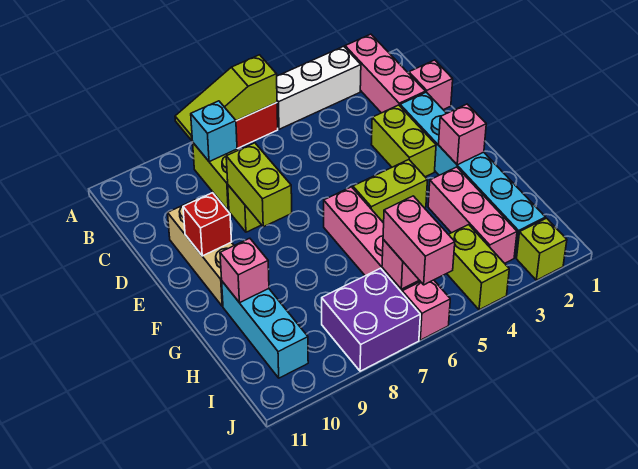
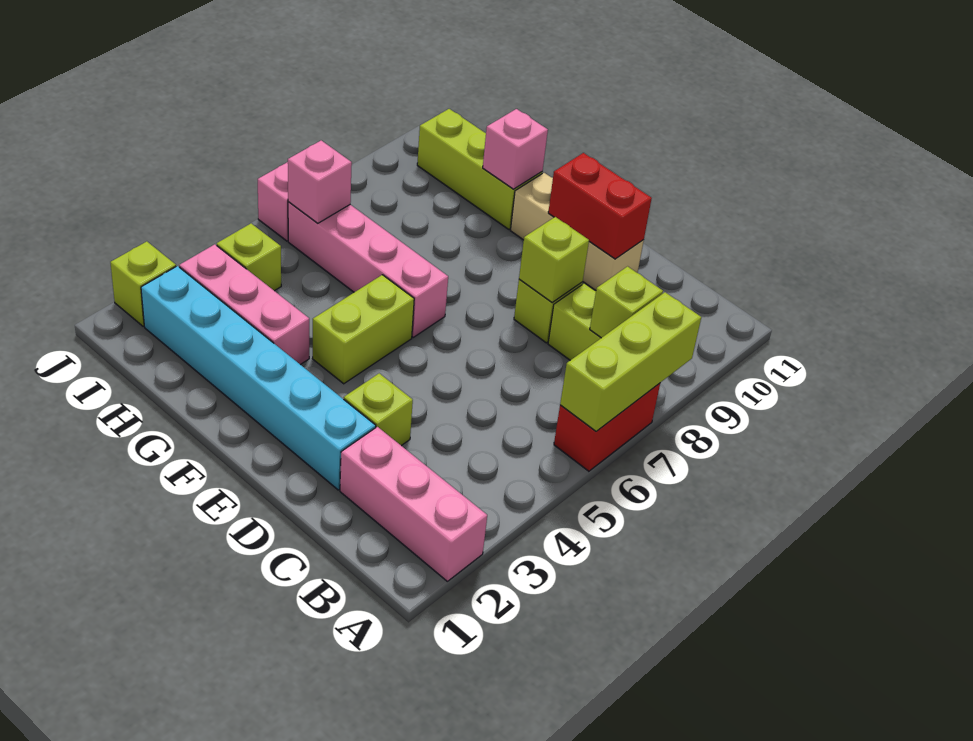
white 1x3 brick [277,46,361,129] -> none
lime 1x3 slope [175,55,277,140] -> lime 1x3 brick [560,292,701,431]
cyan 1x1 brick [191,101,237,162] -> lime 1x1 brick [590,266,663,338]
pink 1x1 brick [409,60,453,110] -> none
lime 1x2 brick [371,105,436,177] -> lime 1x1 brick [344,373,413,446]
lime 1x2 brick [226,143,292,227] -> lime 1x1 brick [519,217,589,303]
red 1x1 brick [183,193,232,256] -> red 1x2 brick [548,153,652,259]
pink 1x1 brick [439,104,486,165] -> none
cyan 1x3 brick [222,282,308,378] -> lime 1x3 brick [417,109,542,229]
lime 1x2 brick [447,225,509,310] -> lime 1x1 brick [217,223,281,291]
pink 1x2 brick [383,196,455,285] -> none
purple 2x2 brick [322,268,420,371] -> none

